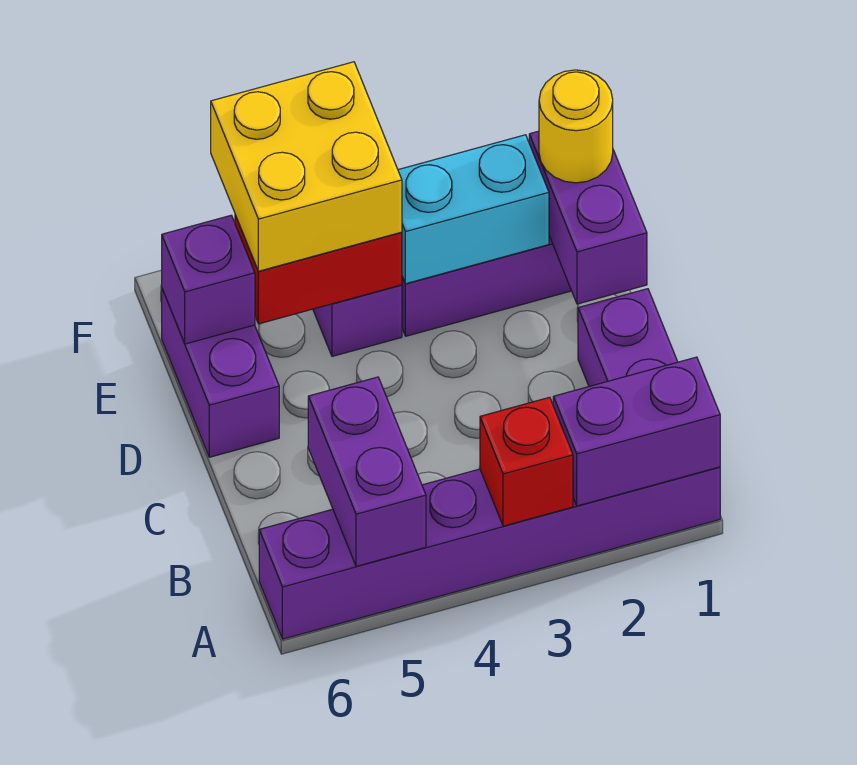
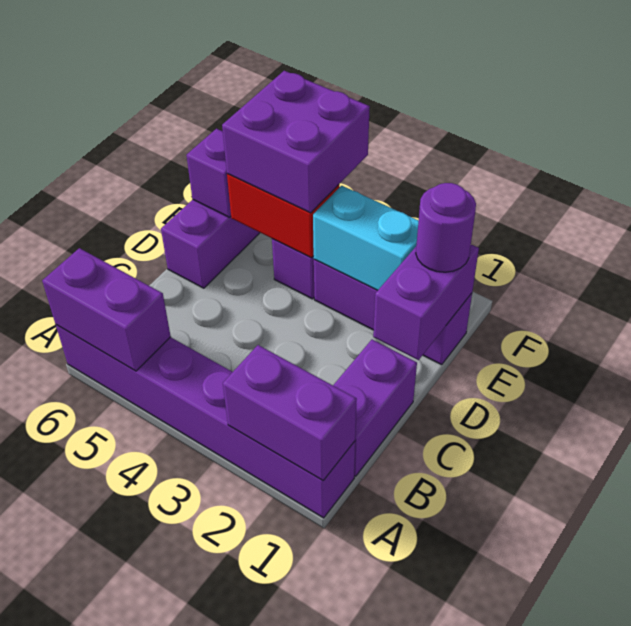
red 1x1 brick [480,397,573,526] -> none
purple 1x2 brick [308,377,426,566] -> purple 1x2 brick turned to [42,248,171,371]
yellow 1x1 round brick [539,70,613,183] -> purple 1x1 round brick [416,183,476,272]
yellow 2x2 brick [211,62,402,271] -> purple 2x2 brick [222,71,370,213]

